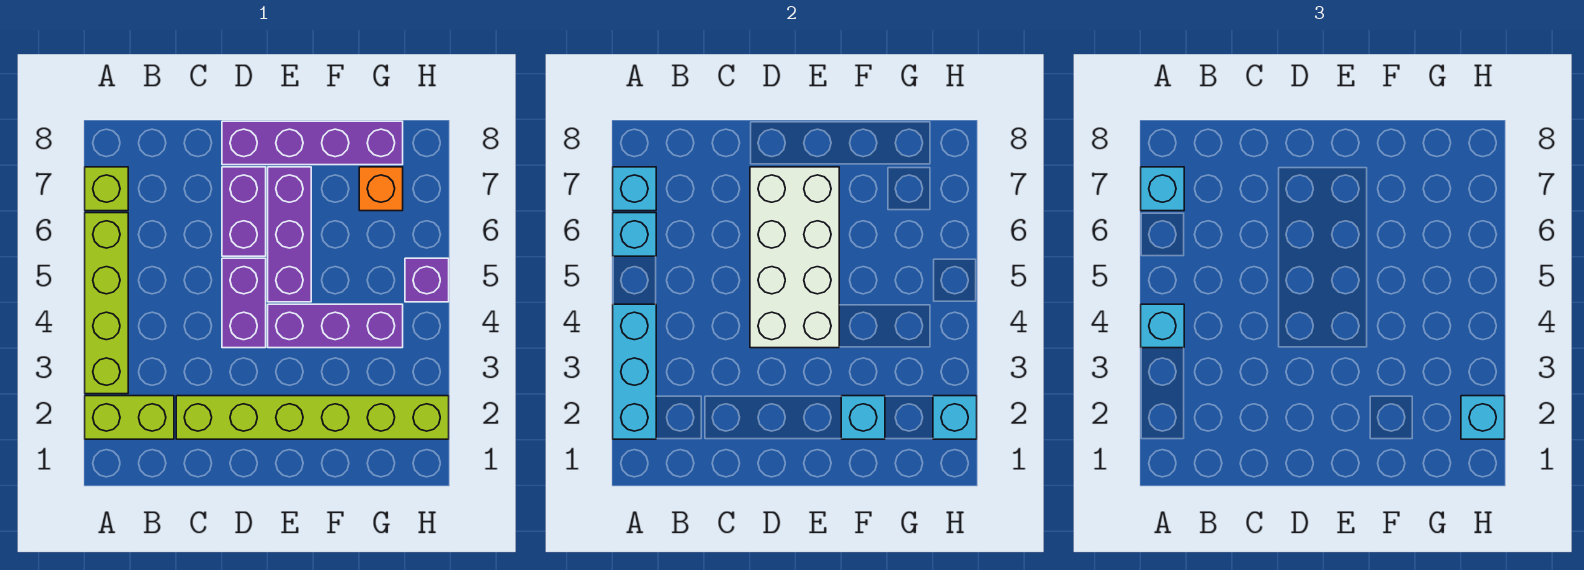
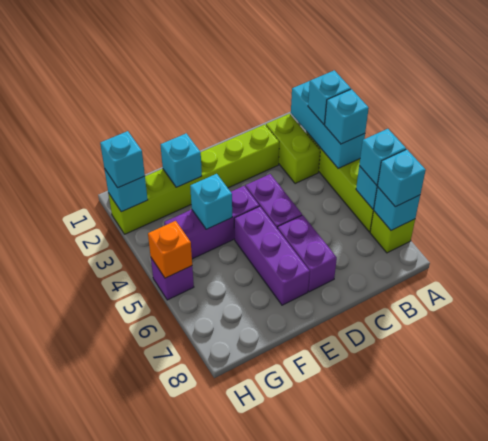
lime 1x2 brick [85,396,174,439] -> lime 1x2 brick turned to [266,114,320,184]
none -> cyan 1x1 brick [308,70,351,124]
none -> cyan 1x1 brick [359,129,406,185]
white 2x4 brick [750,167,839,348] -> none
purple 1x4 brick [222,121,403,165] -> none
none -> cyan 1x1 brick [190,174,232,229]
orange 1x1 brick [359,167,403,211] -> orange 1x1 brick moved to [148,221,192,278]

